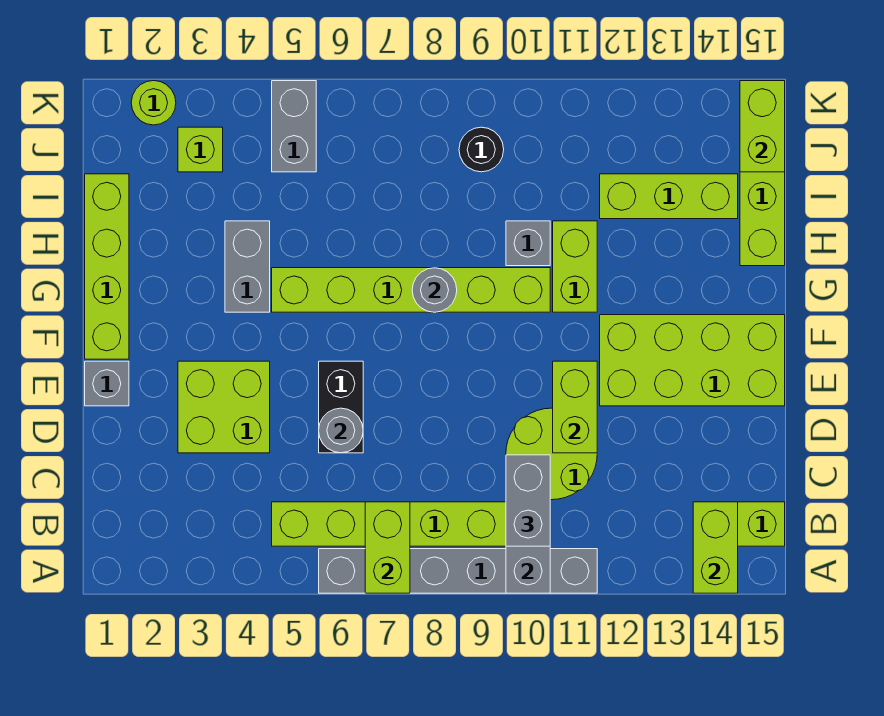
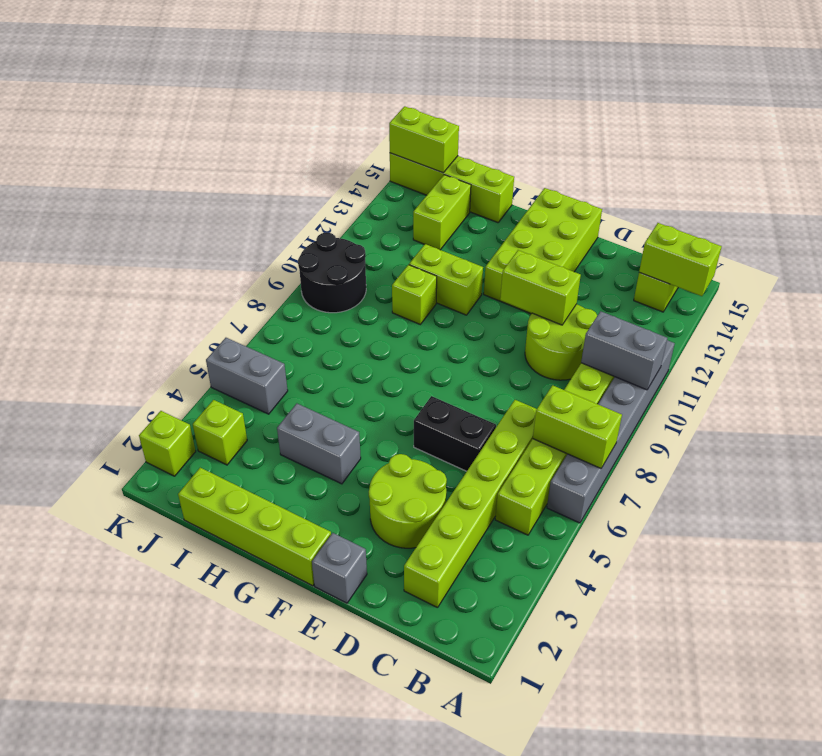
grey 1x2 brick [506,455,550,546] -> none
lime 2x2 brick [178,361,270,453] -> lime 2x2 round brick [369,454,447,548]
grey 1x1 round brick [319,408,363,453] -> none
lime 1x6 brick [272,268,550,312] -> lime 1x6 brick moved to [404,400,537,608]
grey 1x1 round brick [412,268,457,312] -> none
grey 1x1 brick [506,221,550,266] -> lime 1x1 brick [392,265,437,324]
lime 1x3 brick [600,174,738,219] -> lime 1x2 brick [413,175,471,250]
black 1x1 round brick [459,127,504,172] -> black 2x2 round brick [298,232,366,313]
lime 1x1 round brick [131,81,176,125] -> lime 1x1 brick [139,411,196,476]

